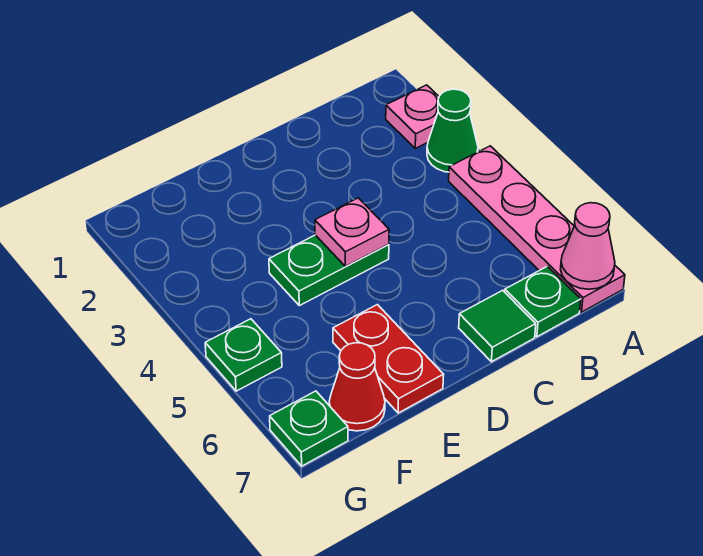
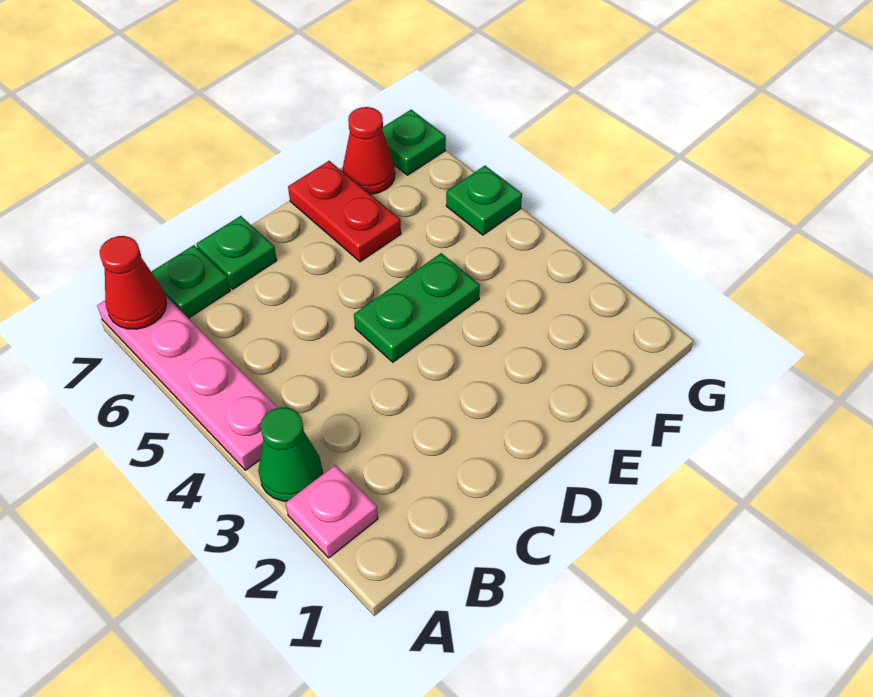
pink 1x1 cone [561,203,615,289] -> red 1x1 cone [100,236,167,329]
green 1x1 tile [459,290,536,362] -> green 1x1 plate [196,216,277,289]
pink 1x1 plate [315,198,389,266] -> none

